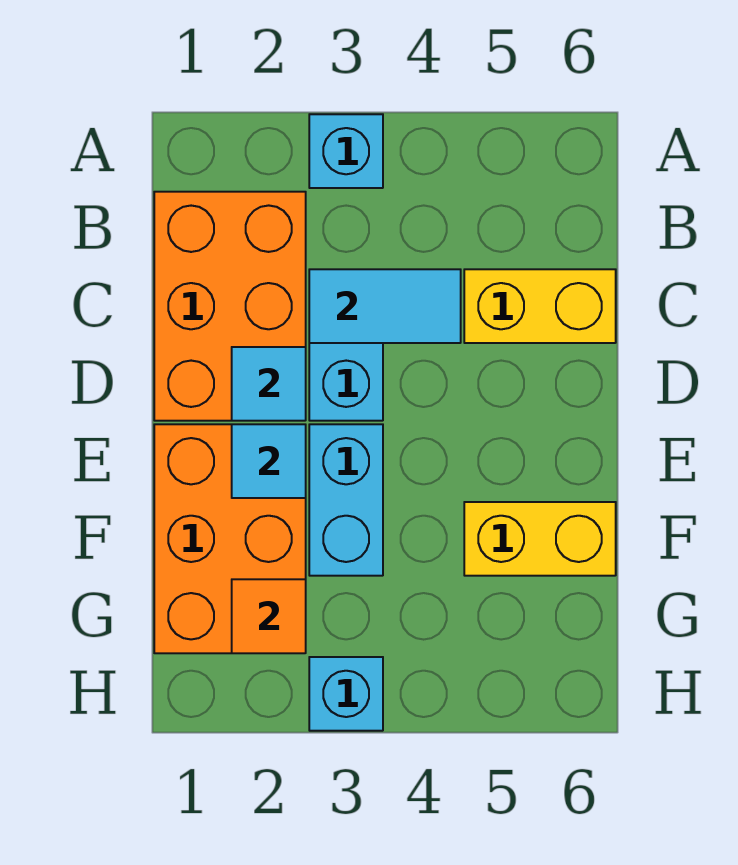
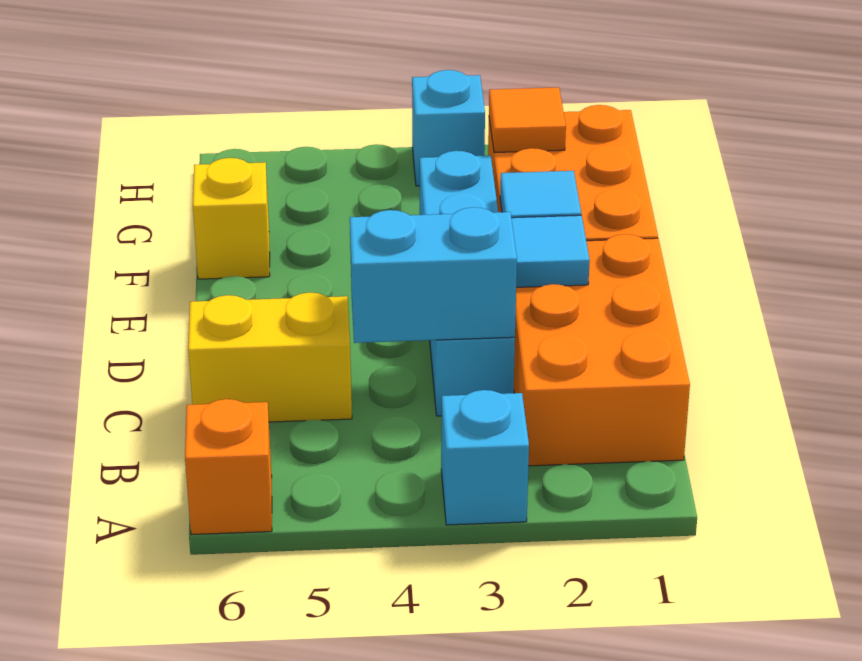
none -> orange 1x1 brick [185,399,272,535]
cyan 1x2 tile [309,269,461,343] -> cyan 1x2 brick [350,207,517,343]
yellow 1x2 brick [464,502,616,576] -> yellow 1x1 brick [193,158,270,279]

